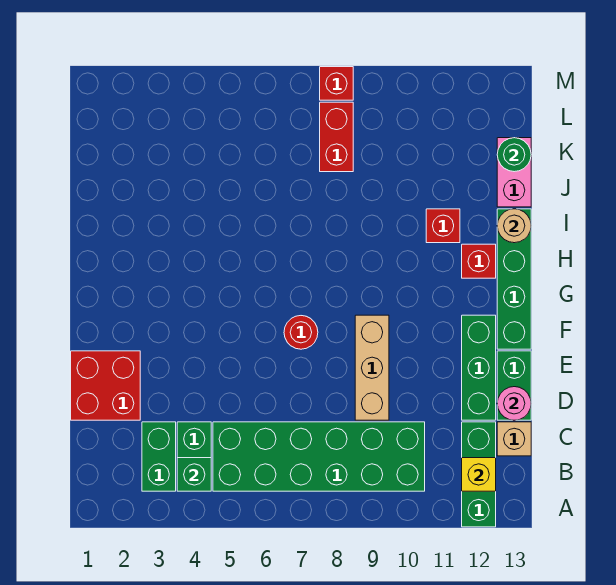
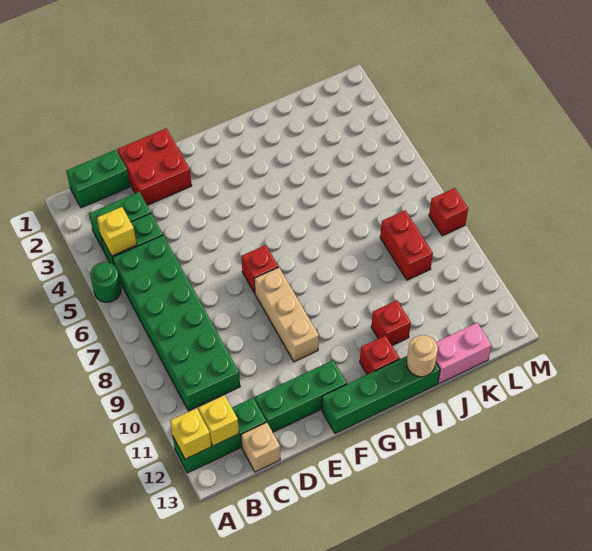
none -> yellow 1x1 brick [170,408,211,459]
green 1x1 brick [177,458,211,491] -> yellow 1x1 brick [97,207,137,256]
tan 1x3 brick [355,315,389,420] -> tan 1x3 brick turned to [254,267,319,362]
green 1x2 brick [497,351,531,420] -> green 1x2 brick moved to [66,150,130,208]
pink 1x1 round brick [497,387,531,420] -> none
red 1x1 round brick [284,316,318,349] -> red 1x1 brick [241,245,278,293]
red 1x2 brick [320,102,353,172] -> red 1x2 brick turned to [380,210,433,280]
green 1x1 round brick [497,138,531,172] -> green 1x1 round brick moved to [90,262,121,302]

